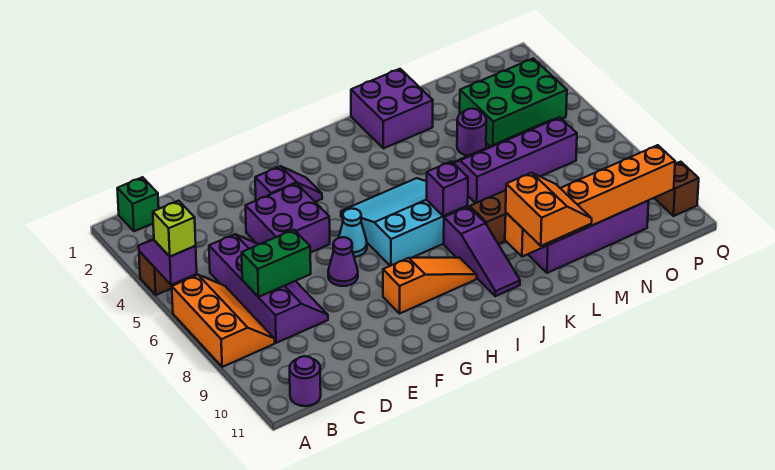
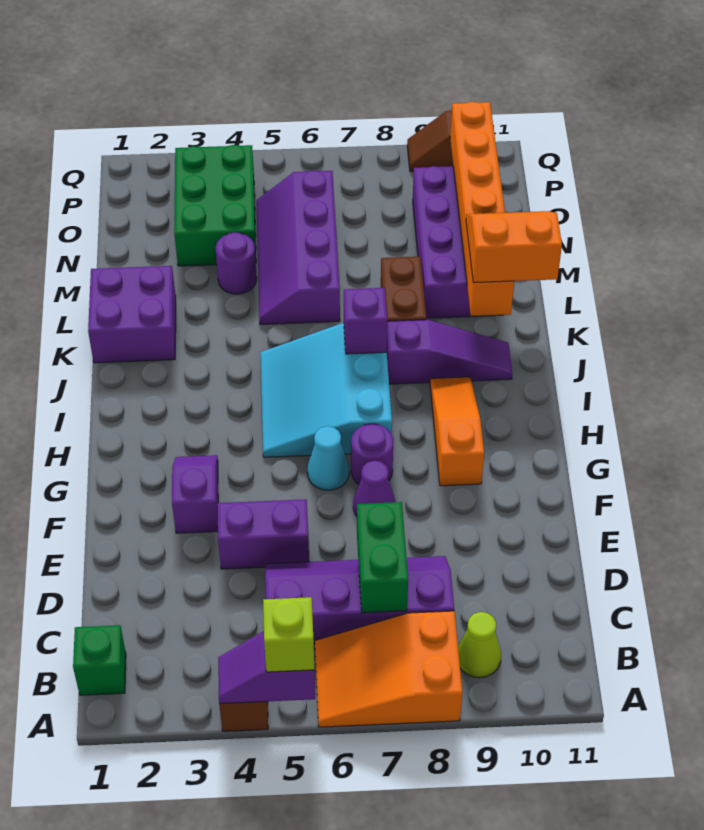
orange 2x3 slope [172,275,275,367] -> orange 2x3 slope turned to [315,611,462,727]
none -> lime 1x1 cone [458,612,501,678]
purple 1x1 round brick [290,356,321,406] -> purple 1x1 round brick moved to [351,424,393,484]
purple 2x2 brick [246,183,330,253] -> purple 1x2 brick [218,499,309,569]

